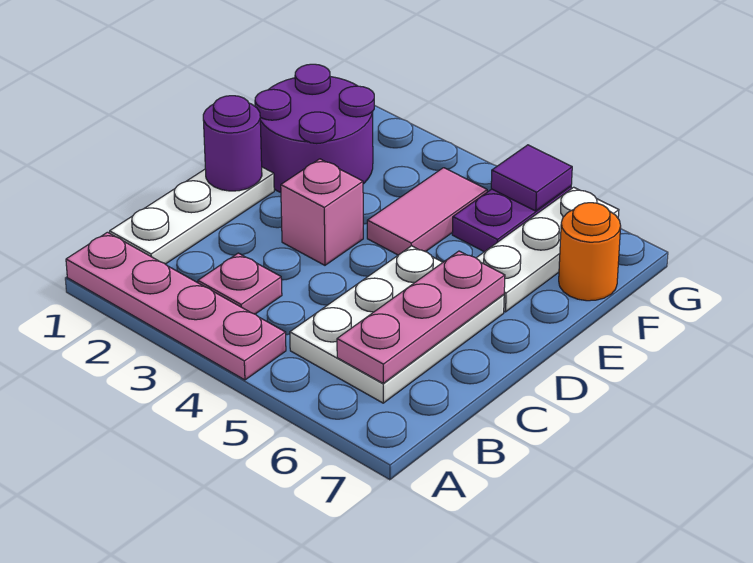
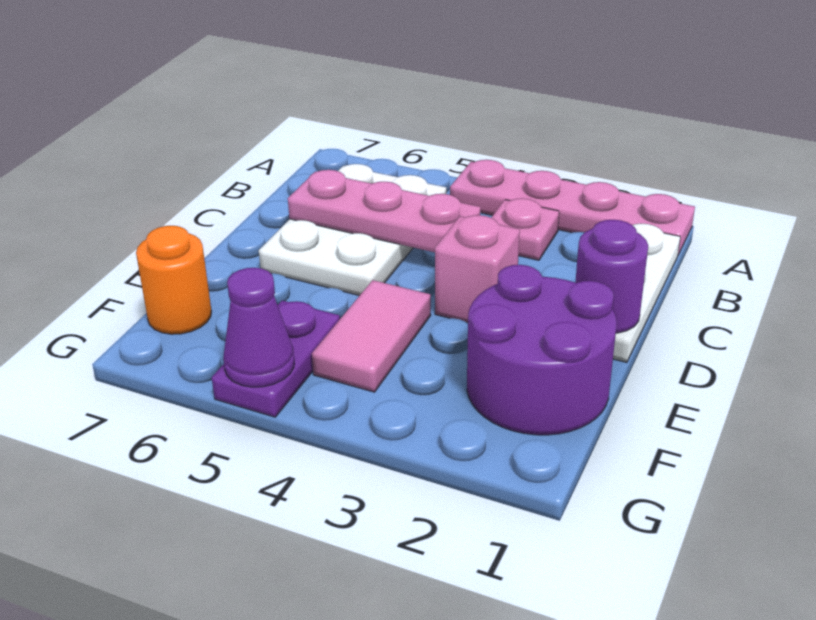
pink 1x3 plate [337,251,505,383] -> pink 1x3 plate turned to [288,170,481,252]
white 1x3 plate [476,187,619,312] -> none
purple 1x1 tile [491,145,572,211] -> purple 1x1 cone [223,268,294,387]

